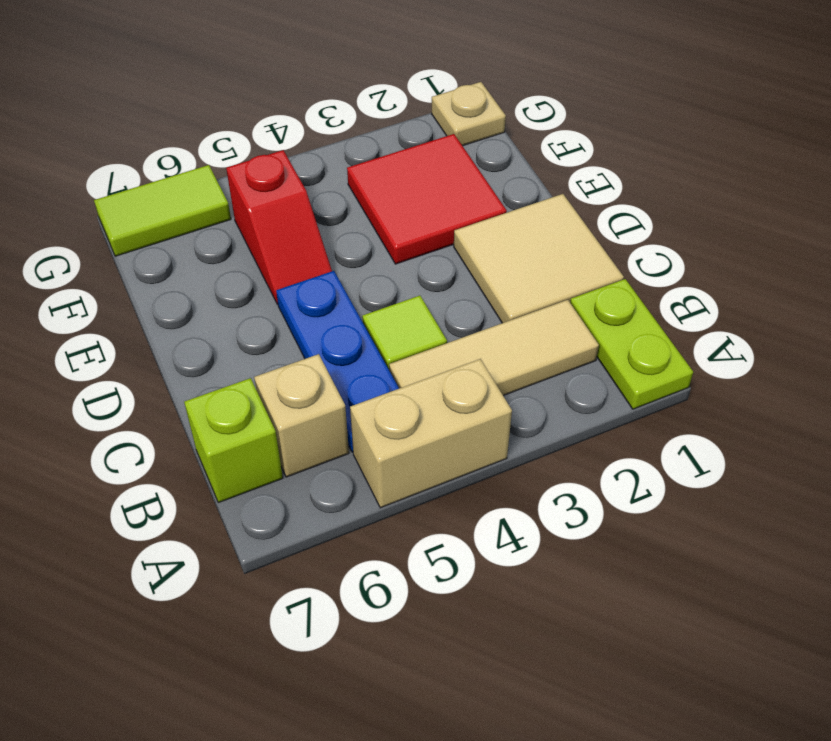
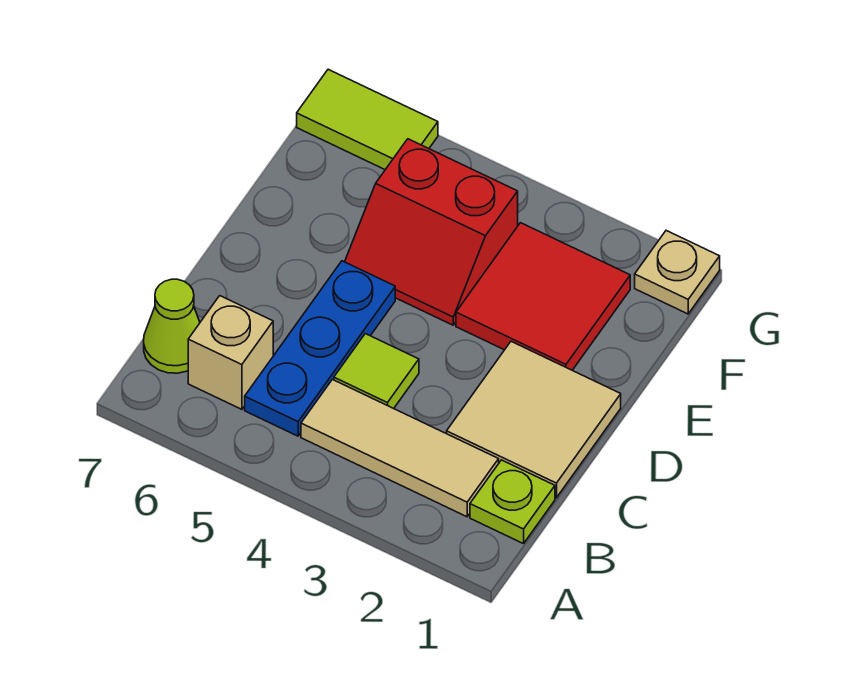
lime 1x2 plate [570,279,693,409] -> lime 1x1 plate [470,460,555,544]
tan 1x2 brick [350,359,512,508] -> none
lime 1x1 brick [184,378,283,503] -> lime 1x1 cone [144,279,200,373]
red 1x2 slope [226,150,332,304] -> red 2x2 slope [345,139,518,325]

